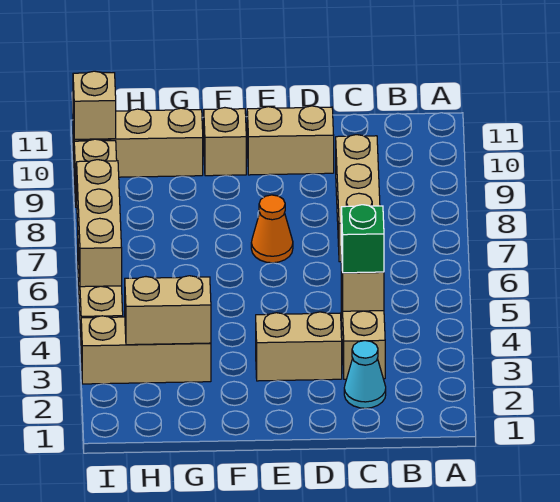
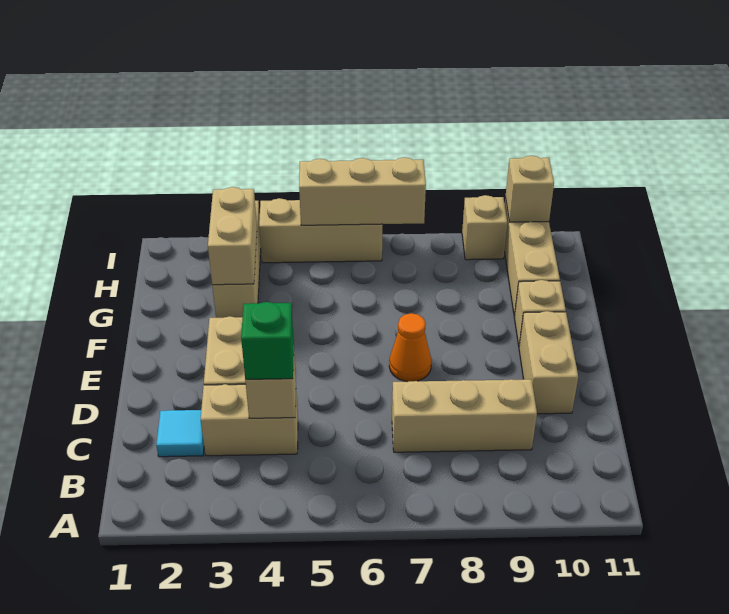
cyan 1x1 cone [344,341,386,408] -> cyan 1x1 tile [156,410,204,457]

